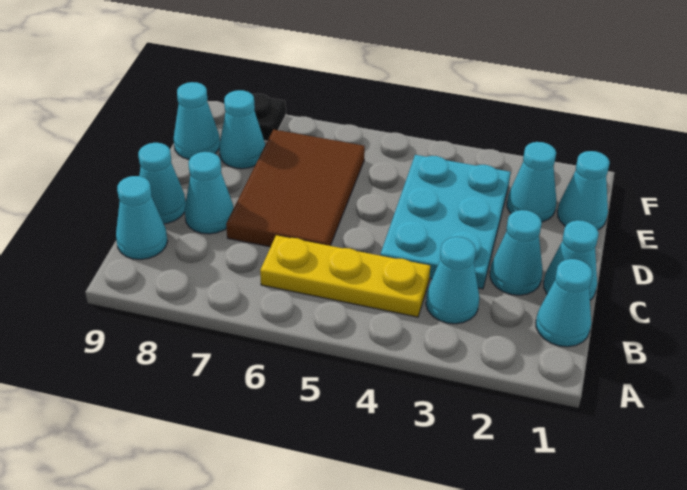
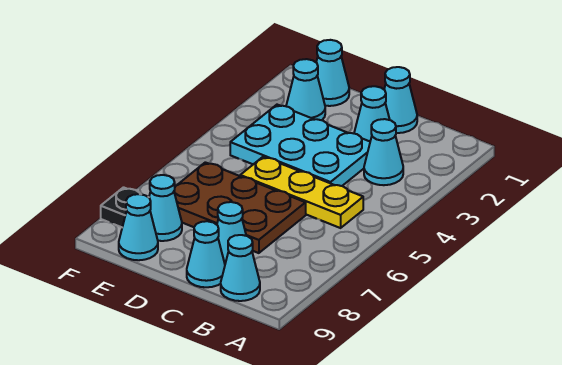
cyan 1x1 cone [536,259,593,347] -> none
yellow 1x3 plate [260,235,430,317] -> yellow 1x3 plate turned to [240,157,363,228]
brown 2x3 tile [226,129,365,247] -> brown 2x3 plate [174,162,306,253]

